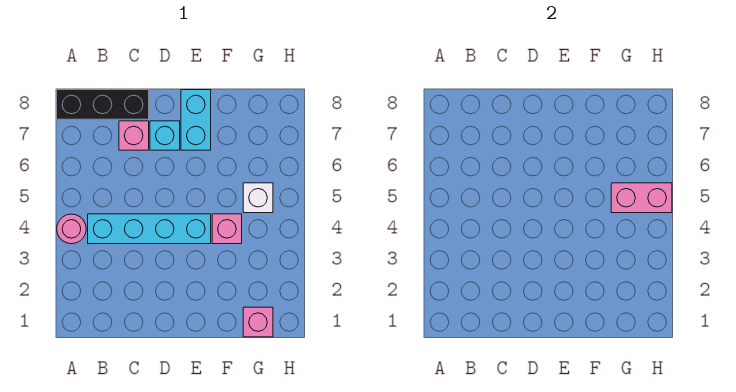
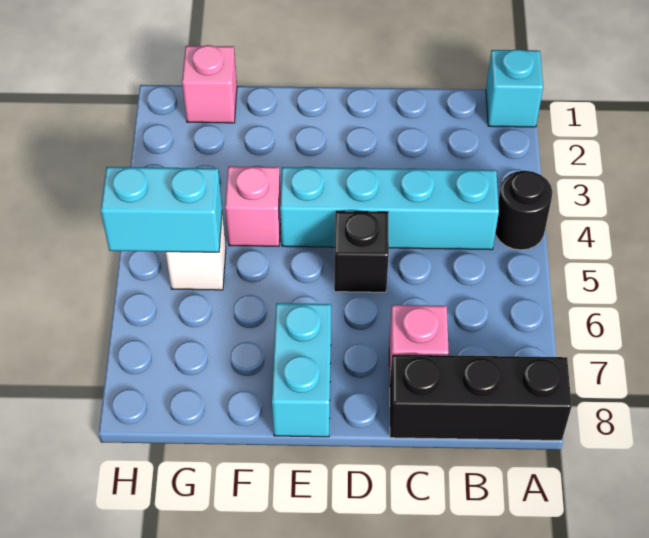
pink 1x1 round brick [57,214,86,244] -> black 1x1 round brick [495,171,552,250]
none -> black 1x1 brick [334,211,389,292]
cyan 1x1 brick [150,121,180,150] -> cyan 1x1 brick moved to [486,50,543,127]
pink 1x2 brick [611,183,672,213] -> cyan 1x2 brick [101,167,222,252]

